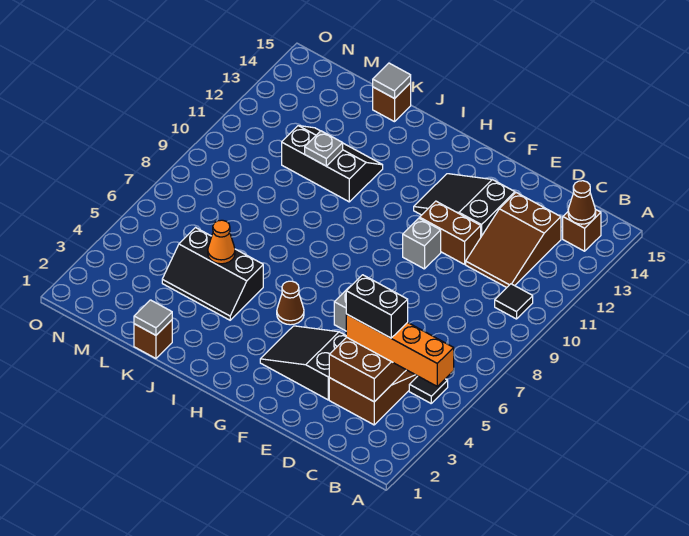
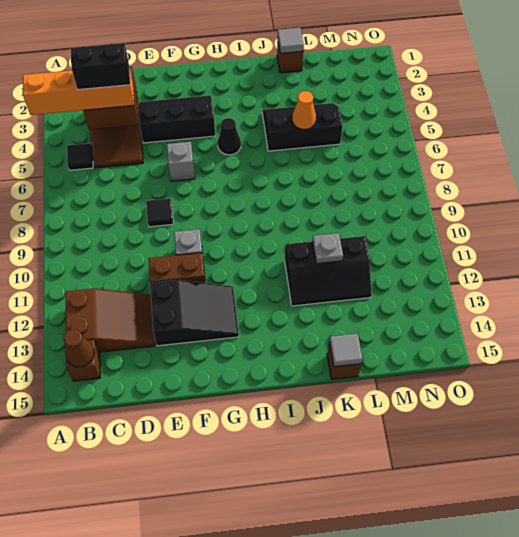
black 1x1 tile [495,284,533,319] -> black 1x1 tile moved to [146,198,173,227]
brown 2x3 slope [466,193,561,288] -> brown 2x3 slope turned to [65,289,155,352]
black 2x3 slope [260,326,346,400] -> black 2x3 slope turned to [138,95,215,143]
brown 1x1 cone [277,281,304,325] -> black 1x1 cone [218,118,241,155]

